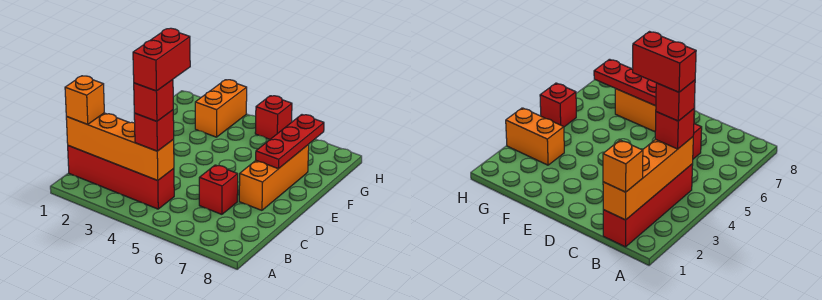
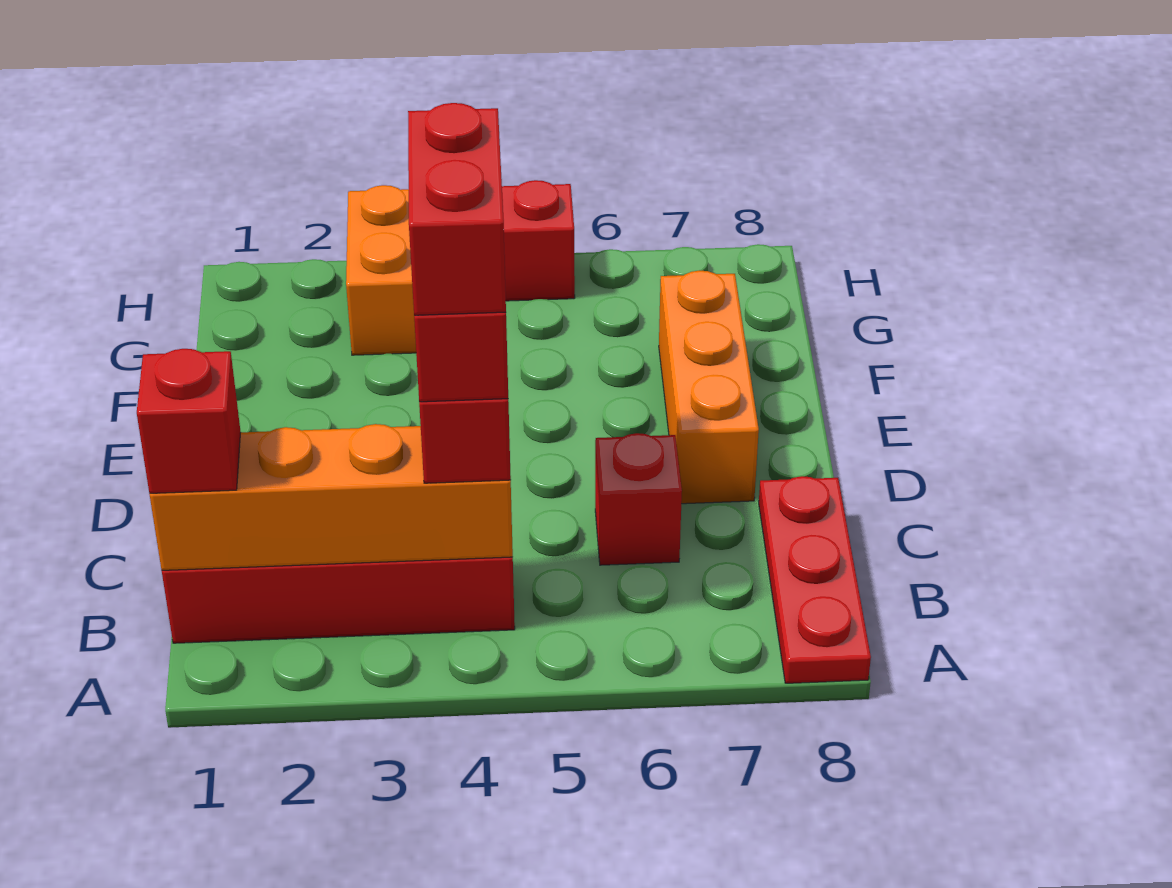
orange 1x1 brick [65,76,104,124] -> red 1x1 brick [137,349,241,493]
red 1x3 plate [256,115,324,169] -> red 1x3 plate moved to [759,476,871,683]

